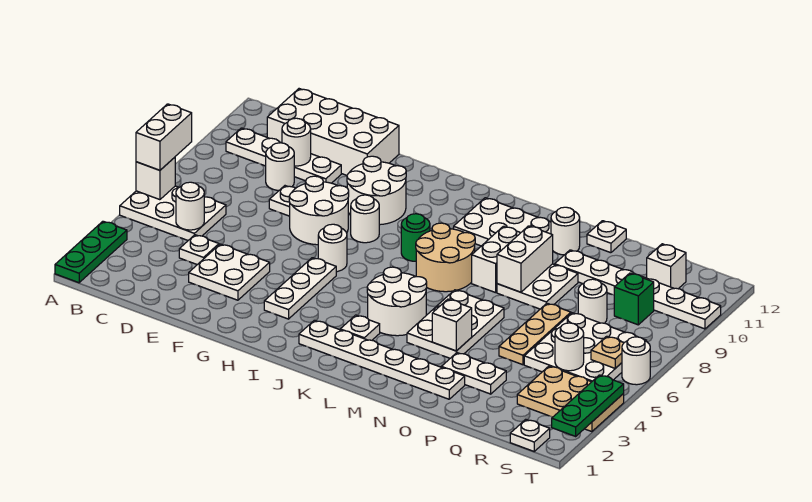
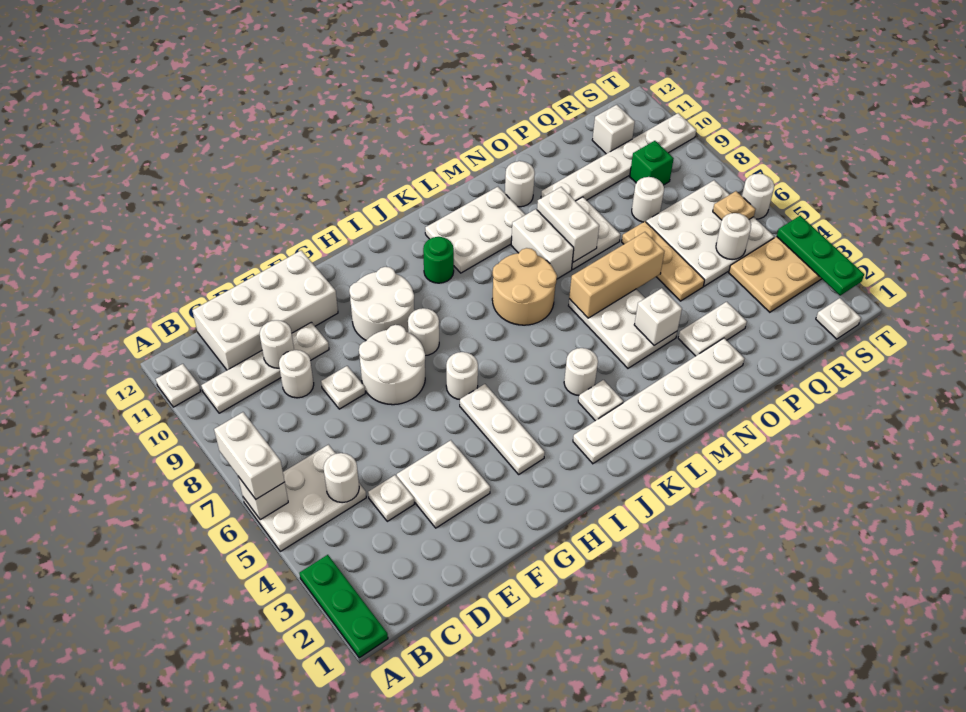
green 1x1 round brick [401,214,430,261] -> green 1x1 round brick moved to [423,237,454,283]
white 2x2 round brick [367,267,427,336] -> white 1x1 round brick [564,348,598,395]
none -> tan 1x3 brick [569,232,665,318]
white 1x1 plate [587,221,626,253] -> white 1x1 plate moved to [156,364,201,407]

